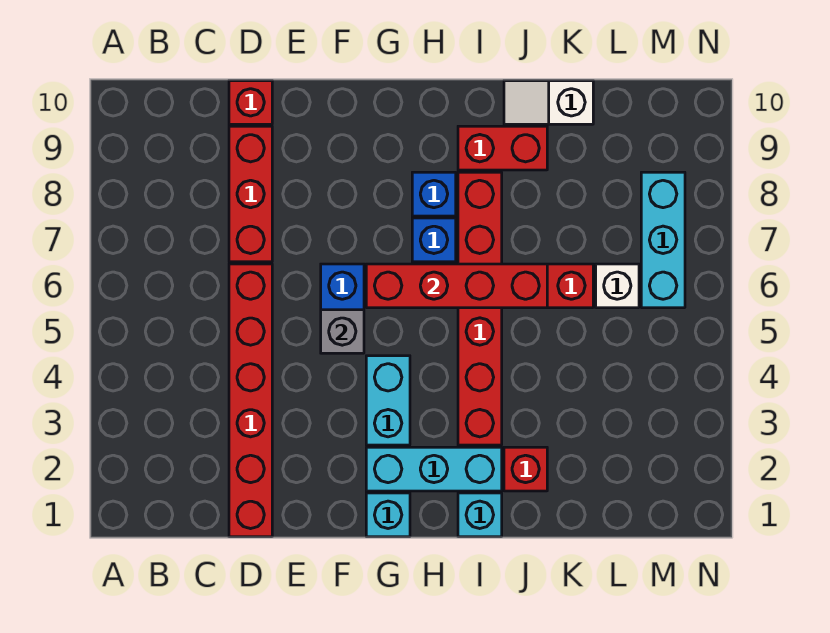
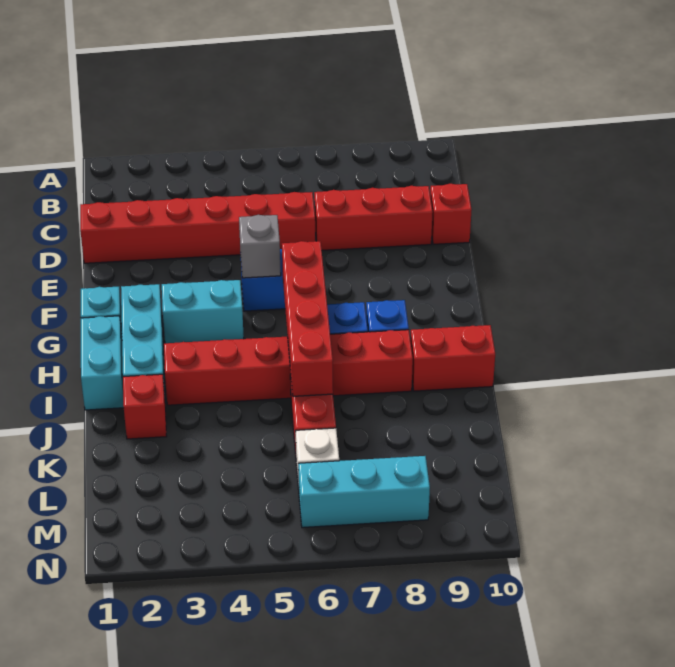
cyan 1x1 brick [458,493,502,537] -> cyan 1x2 brick [81,316,124,410]
red 1x2 brick [458,126,547,170] -> red 1x2 brick turned to [410,325,495,391]
white 1x2 slope [504,81,593,124] -> none

